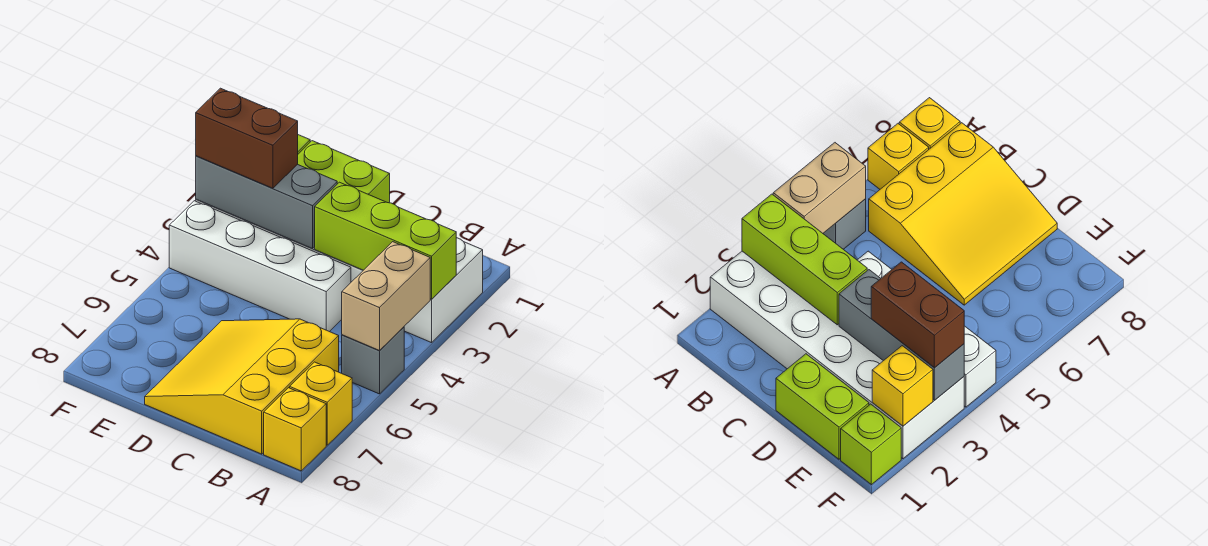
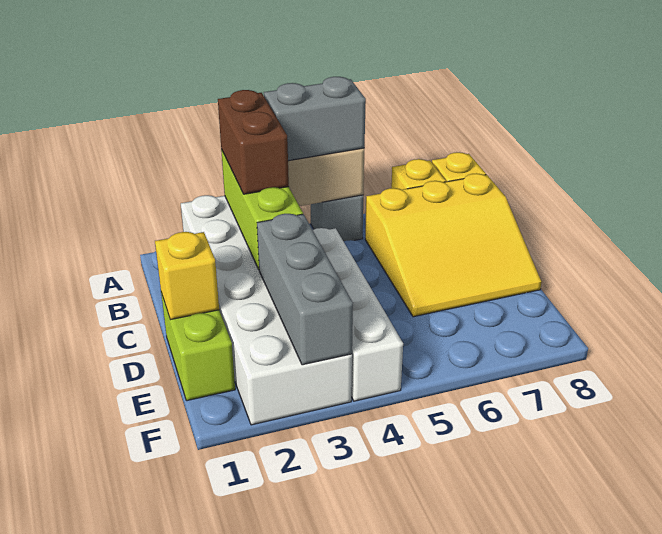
none -> grey 1x2 brick [264,77,366,161]
brown 1x2 brick [196,88,298,188] -> brown 1x2 brick moved to [218,90,289,194]
lime 1x1 brick [841,404,901,485] -> none
yellow 1x1 brick [872,346,933,426] -> yellow 1x1 brick moved to [155,232,219,320]

